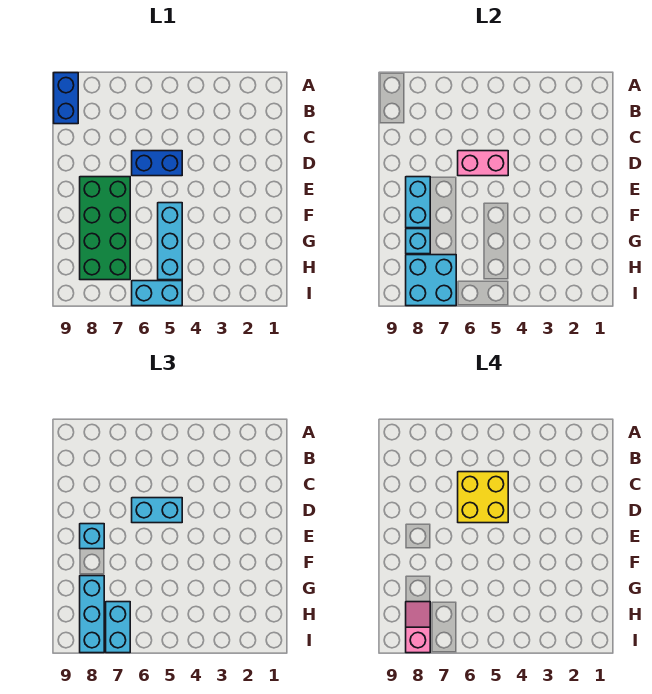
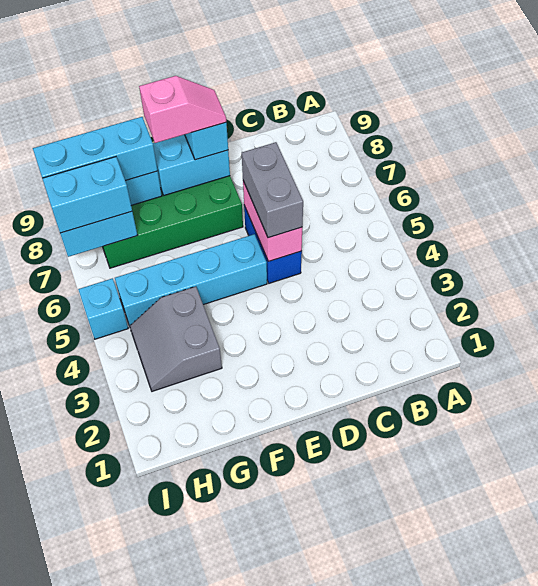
blue 1x2 brick [54,73,78,124] -> none
yellow 2x2 brick [458,472,508,523] -> none
cyan 1x2 brick [132,498,182,523] -> grey 1x2 brick [242,142,303,238]
cyan 1x3 brick [158,203,182,280] -> cyan 1x4 brick [115,234,267,326]
none -> grey 2x2 slope [130,287,222,391]
pink 1x2 slope [406,602,430,653] -> pink 1x2 slope moved to [139,76,226,143]
cyan 1x2 brick [132,281,182,306] -> cyan 1x1 brick [78,278,128,339]

